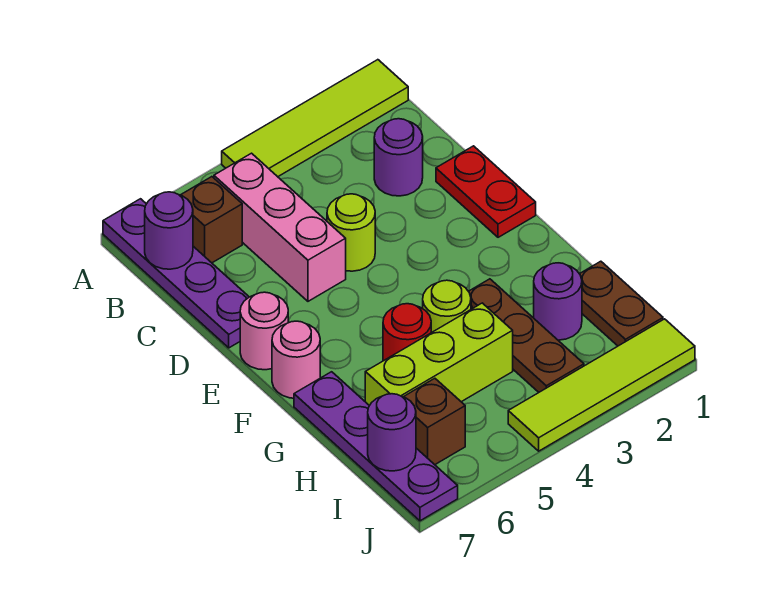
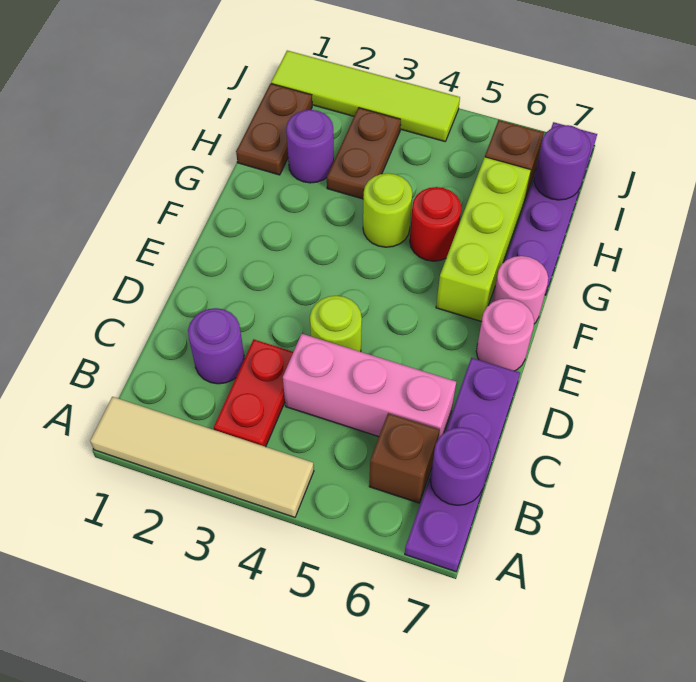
lime 1x4 tile [222,60,408,177] -> tan 1x4 tile [90,397,314,517]
pink 1x3 brick [214,153,346,301] -> pink 1x3 brick turned to [283,334,456,439]
red 1x2 plate [436,146,536,237] -> red 1x2 plate moved to [214,339,293,447]
brown 1x3 plate [468,279,584,392] -> brown 1x2 plate [327,108,401,199]
lime 1x3 brick [365,303,513,406] -> lime 1x3 brick turned to [436,157,531,322]

